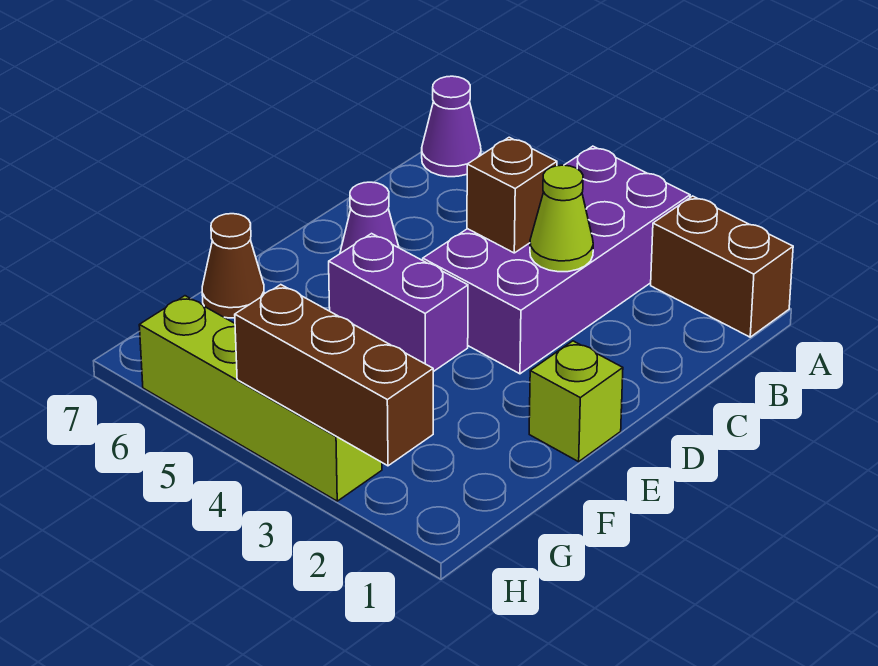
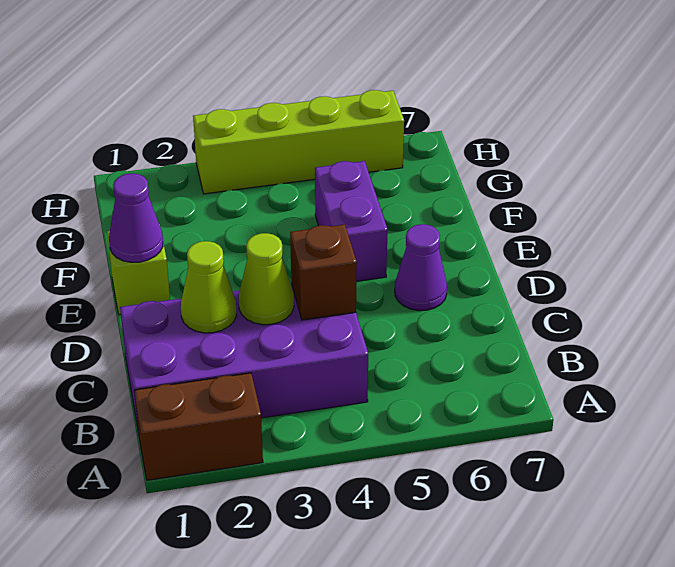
purple 2x4 brick [423,146,690,374] -> purple 2x4 brick turned to [120,283,368,433]
purple 1x1 cone [422,76,481,177] -> purple 1x1 cone moved to [109,173,163,262]
none -> lime 1x1 cone [181,241,236,333]
purple 1x2 brick [329,234,468,372] -> purple 1x2 brick turned to [315,161,388,281]
brown 1x1 cone [202,214,264,318] -> none
brown 1x3 brick [235,285,433,466] -> none

